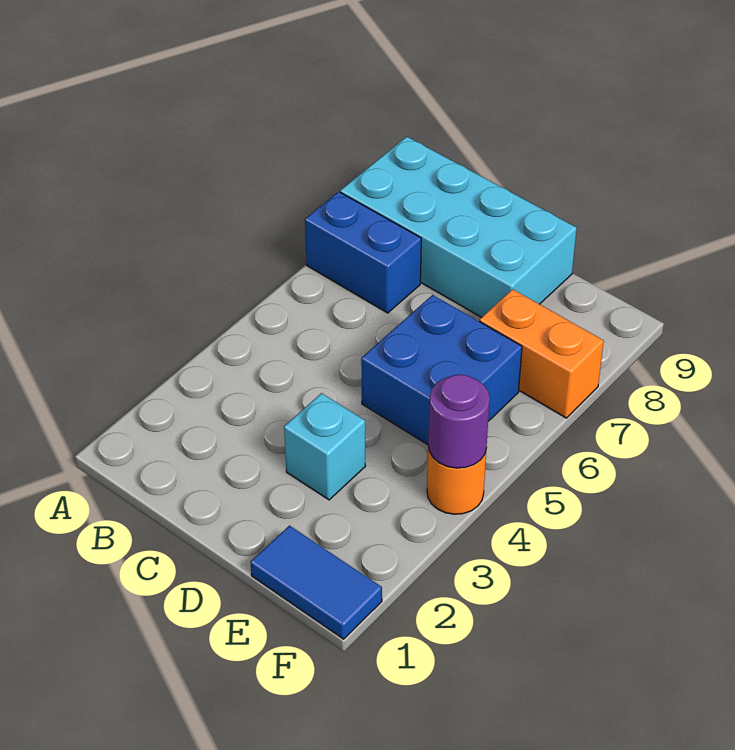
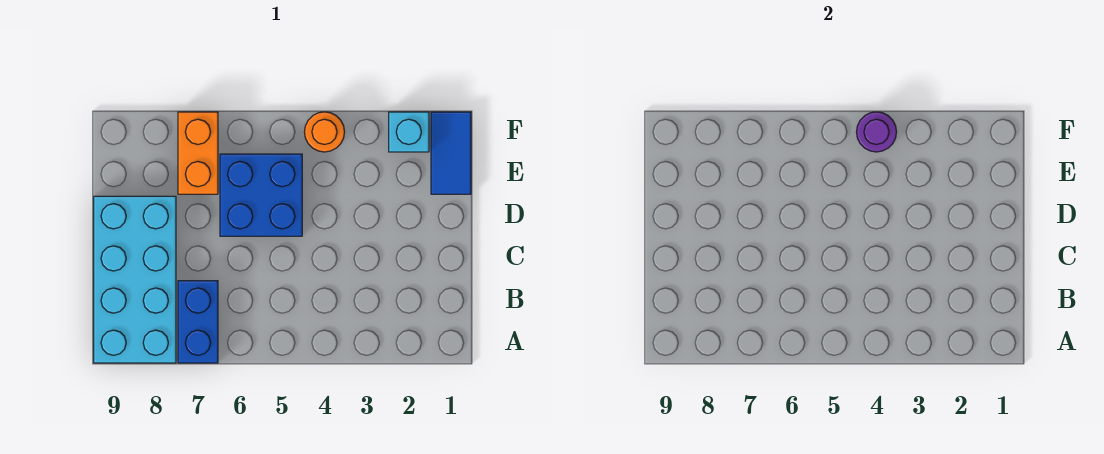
cyan 1x1 brick [284,393,365,500] -> cyan 1x1 brick moved to [389,112,429,152]

